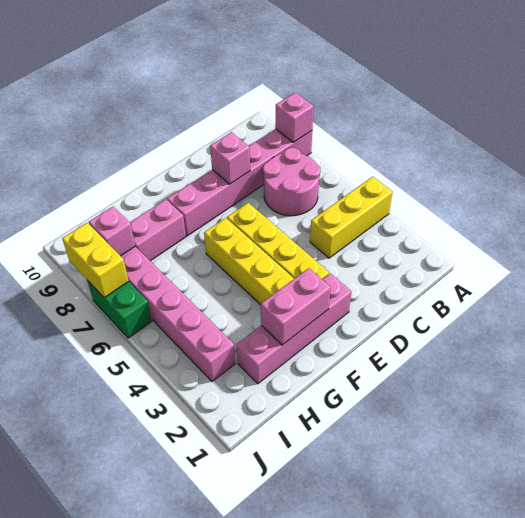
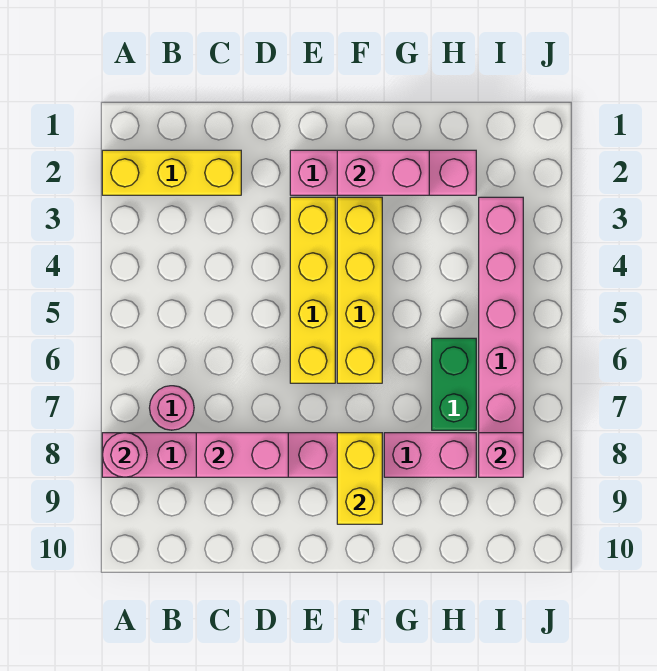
yellow 1x3 brick [310,177,393,258] -> yellow 1x3 brick moved to [102,150,241,195]
pink 1x1 brick [275,92,314,142] -> pink 1x1 round brick [102,433,147,477]
pink 2x2 round brick [263,148,320,216] -> pink 1x1 round brick [150,386,194,430]
pink 1x1 brick [210,132,250,184] -> pink 1x2 brick [196,433,288,477]
green 1x2 brick [87,280,152,338] -> green 1x2 brick moved to [432,338,476,430]
yellow 1x2 brick [62,223,129,298] -> yellow 1x2 brick moved to [337,433,382,524]

